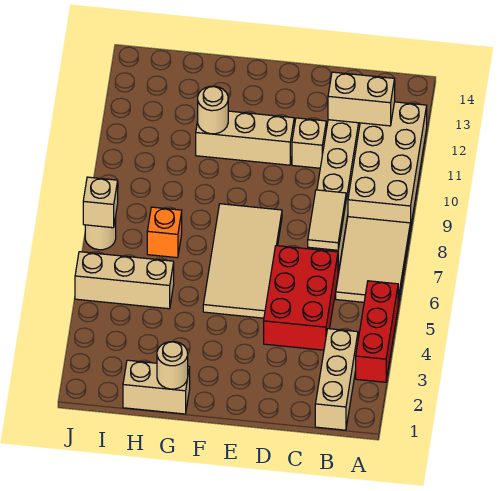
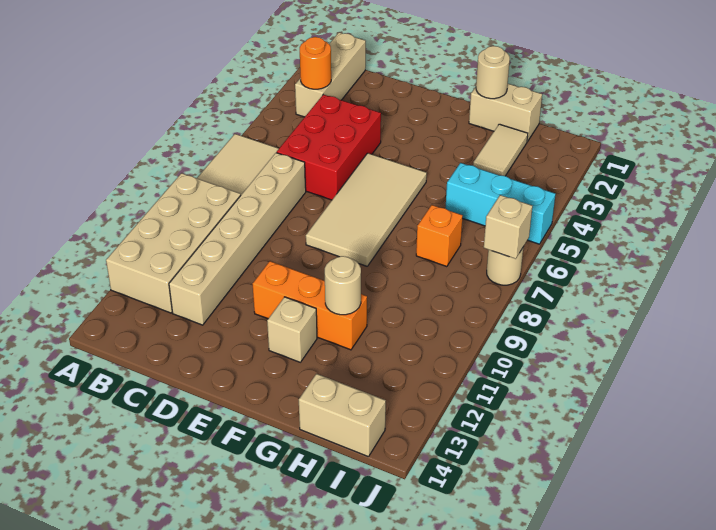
red 1x3 brick [356,281,398,382] -> none
none -> orange 1x1 round brick [300,37,331,89]
tan 1x2 brick [328,72,395,126] -> tan 1x2 brick moved to [299,374,386,457]
tan 1x2 tile [308,190,346,250] -> tan 1x2 tile moved to [473,124,528,176]
tan 1x1 brick [292,118,326,168] -> tan 1x1 brick moved to [267,297,317,362]
tan 1x3 brick [196,111,294,165] -> orange 1x3 brick [253,261,367,350]
tan 1x3 brick [75,252,174,309] -> cyan 1x3 brick [445,163,556,244]

